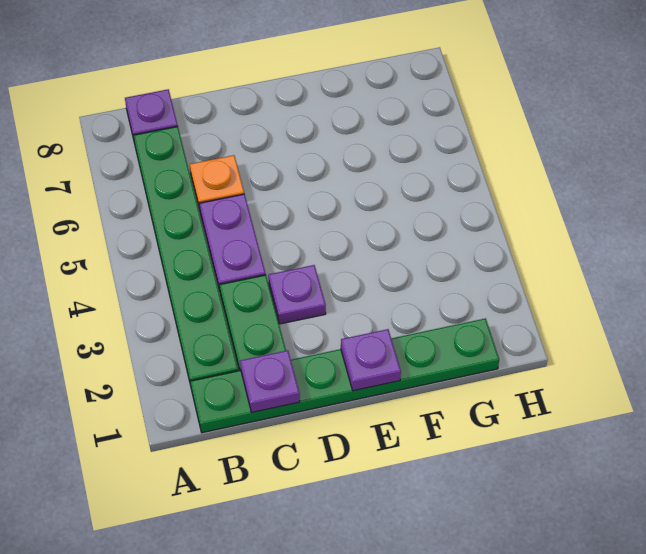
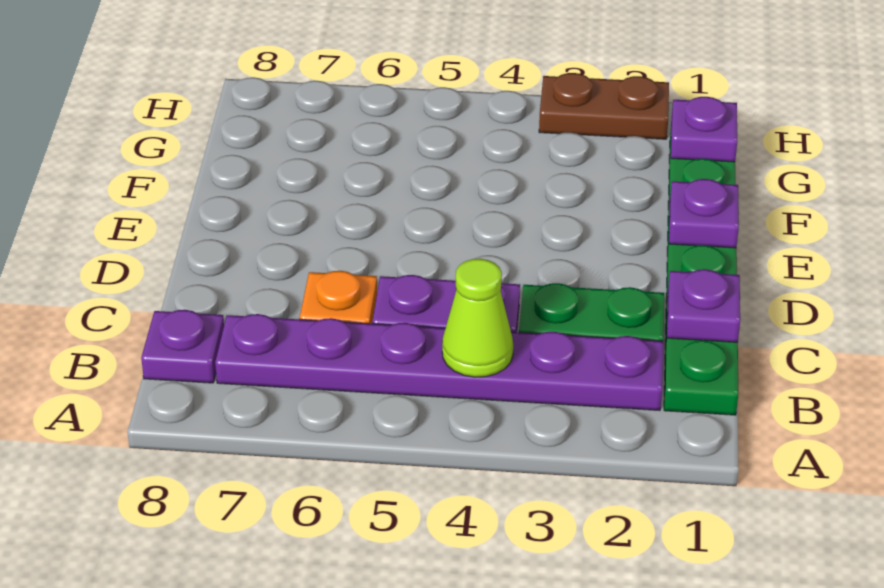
green 1x6 plate [133,126,238,385] -> purple 1x6 plate [215,314,663,410]
none -> lime 1x1 cone [442,259,513,377]
purple 1x1 plate [268,265,326,324] -> purple 1x1 plate moved to [671,97,737,162]
none -> brown 1x2 plate [539,73,669,139]

